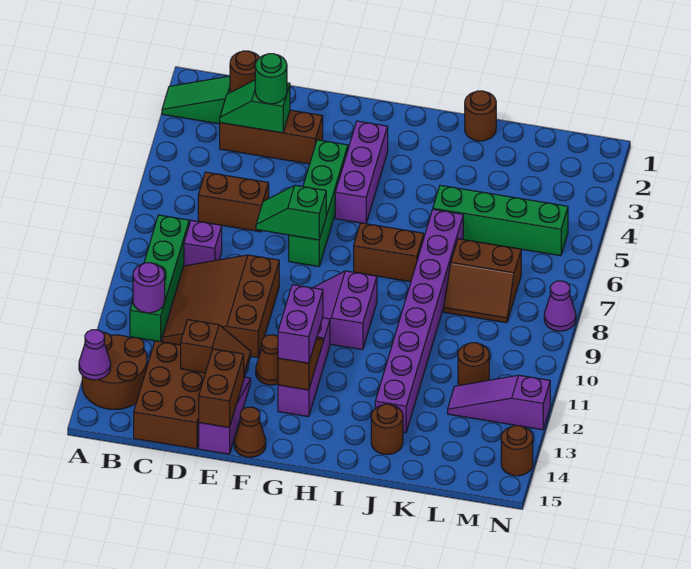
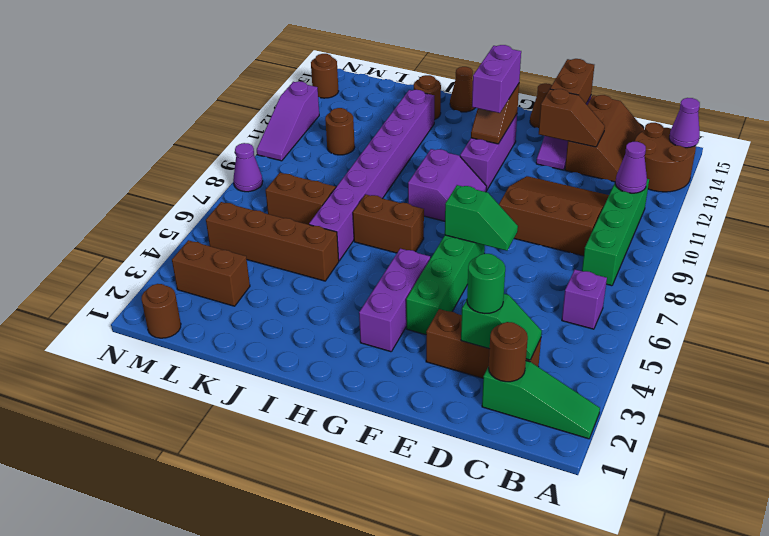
purple 1x1 round brick [133,263,165,313] -> purple 1x1 cone [615,142,647,193]
brown 1x2 brick [198,172,269,232] -> brown 1x2 brick moved to [172,240,250,306]
purple 1x1 brick [184,220,222,266] -> purple 1x1 brick moved to [562,270,607,329]
brown 3x3 slope [162,255,279,358] -> brown 3x3 slope turned to [499,176,609,256]
brown 2x3 brick [134,341,205,449] -> brown 2x3 slope [565,95,644,182]
brown 1x2 slope [181,320,251,377] -> brown 1x2 slope turned to [539,89,605,147]
brown 1x1 cone [256,335,278,385] -> brown 1x1 cone moved to [450,67,475,112]
brown 1x1 round brick [465,91,496,141] -> brown 1x1 round brick moved to [142,284,181,338]
green 1x4 brick [433,185,568,256] -> brown 1x4 brick [206,202,339,281]
purple 1x3 slope [448,375,550,430] -> purple 1x3 slope turned to [257,81,319,161]

